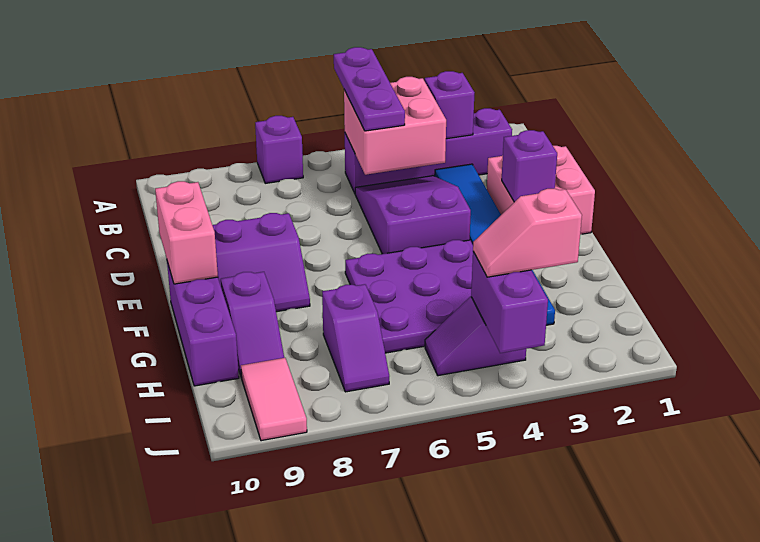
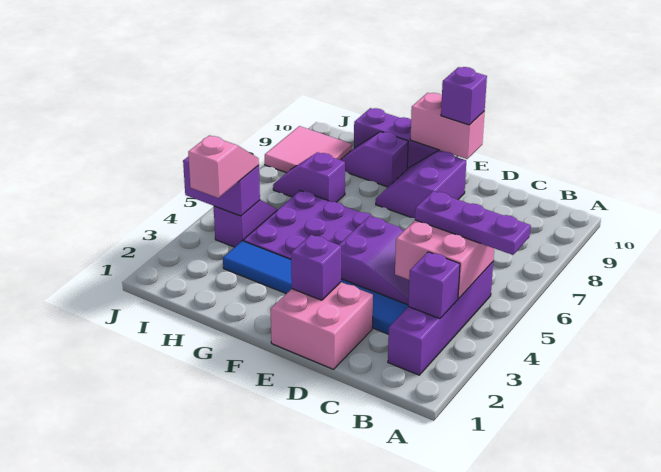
purple 1x1 brick [255,116,303,183] -> purple 1x1 brick moved to [441,67,487,125]
pink 1x2 tile [241,358,307,441] -> pink 2x2 tile [265,126,352,173]

